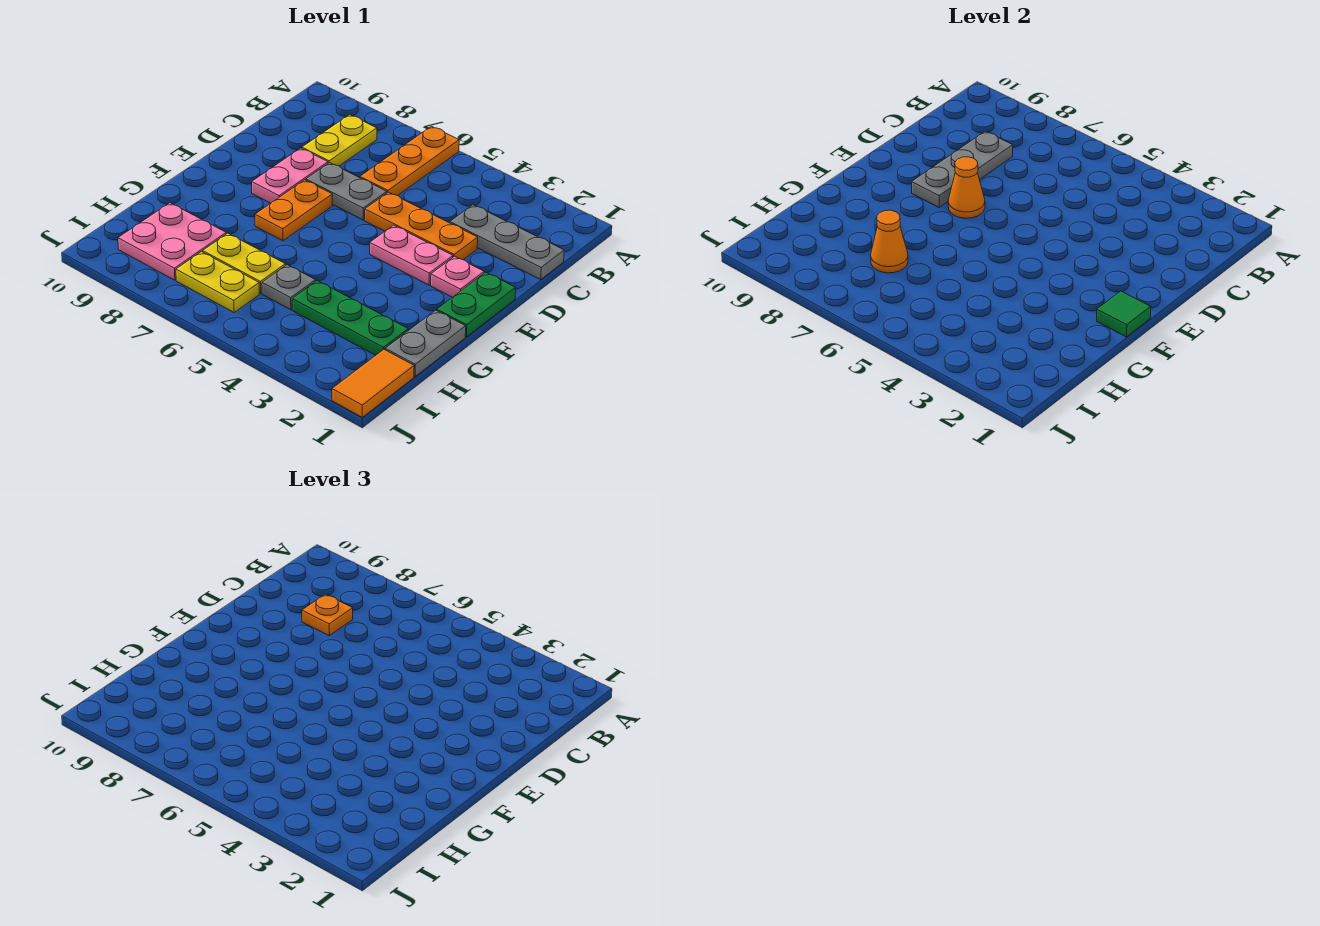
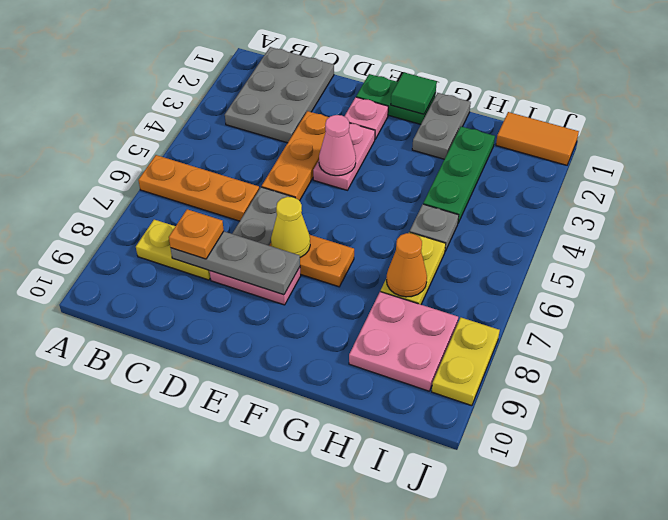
grey 1x3 plate [450,205,564,279] -> grey 2x3 plate [225,47,334,143]
none -> pink 1x1 cone [319,115,356,176]
orange 1x1 cone [948,157,985,218] -> yellow 1x1 cone [271,197,310,257]
grey 1x2 plate [385,310,466,376] -> grey 1x2 plate turned to [412,93,471,159]
yellow 1x2 plate [176,252,259,312] -> yellow 1x2 plate moved to [432,318,500,406]

